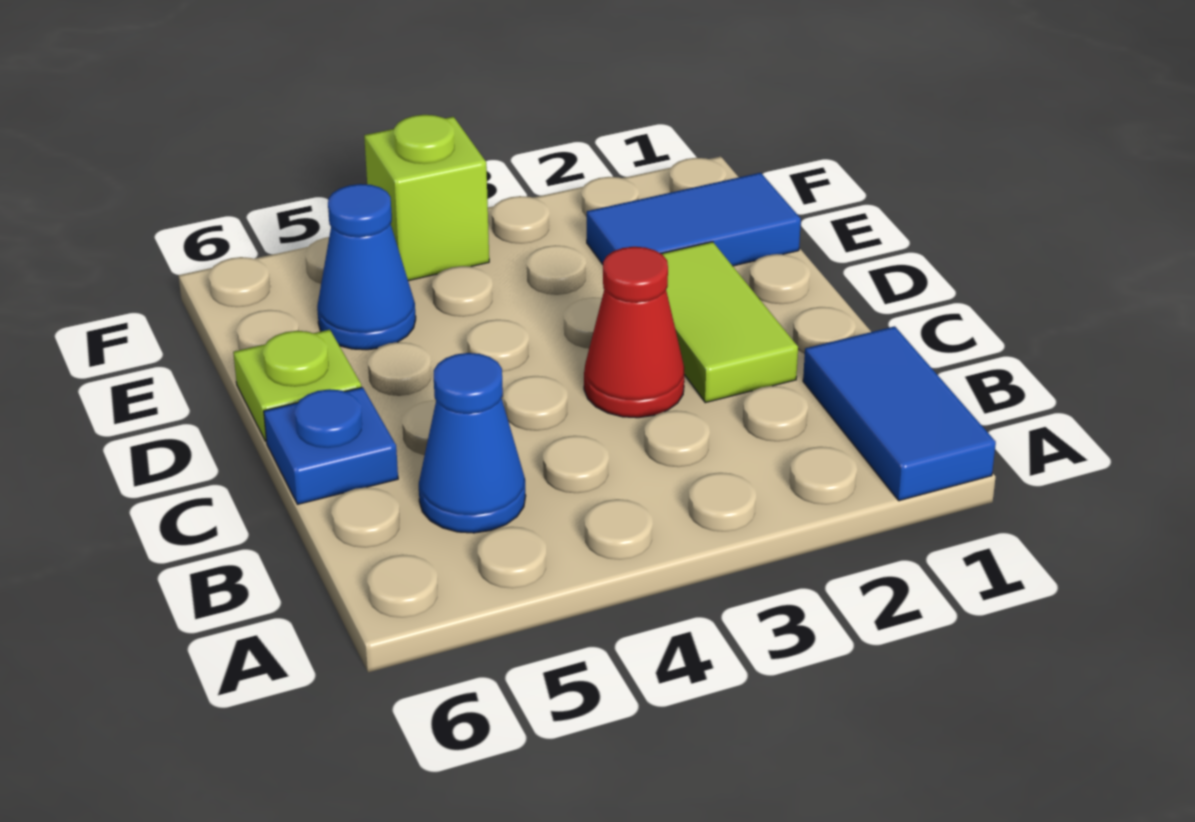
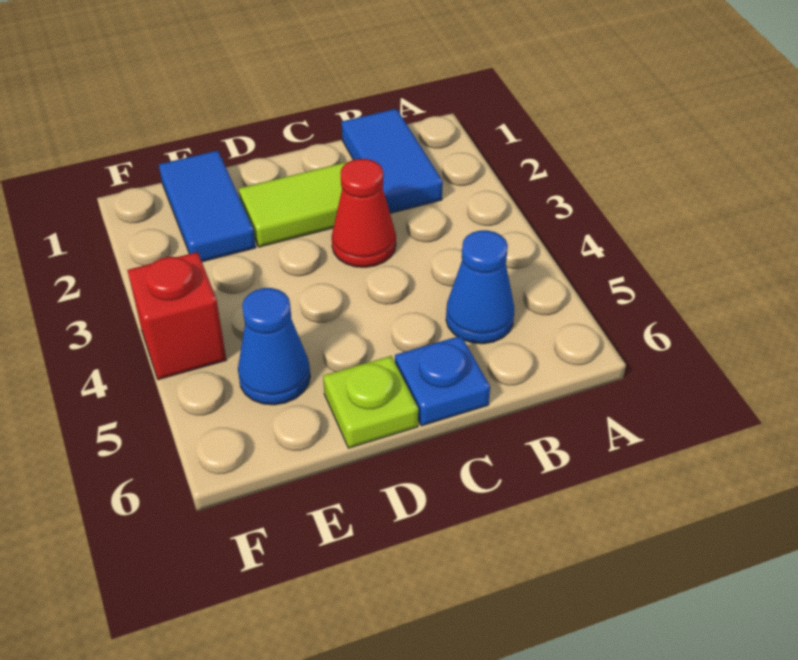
blue 1x2 tile [803,326,996,501] -> blue 1x2 tile turned to [342,109,443,213]
lime 1x1 brick [364,115,489,281] -> red 1x1 brick [128,252,226,380]

